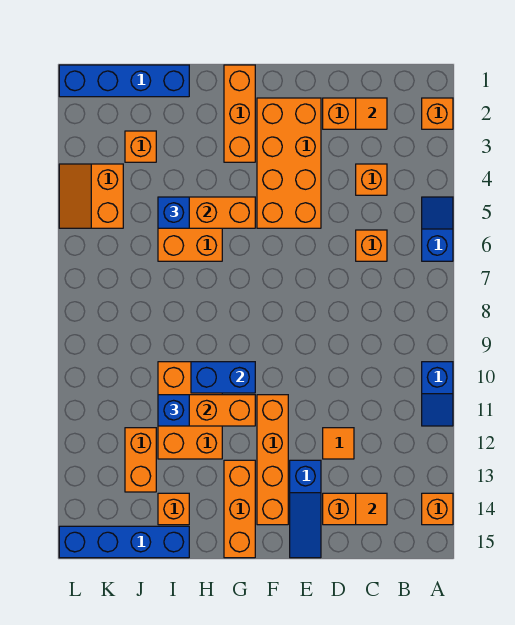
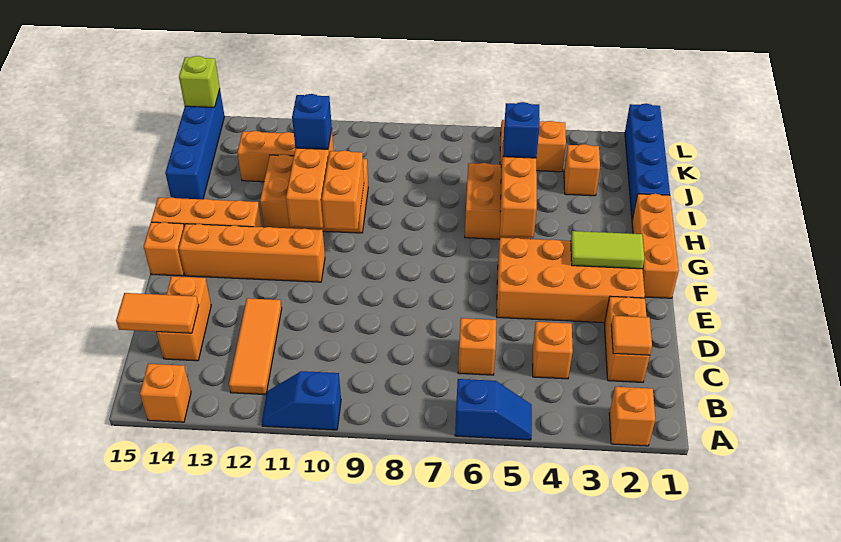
orange 1x1 tile [356,493,387,525] -> orange 1x2 tile [116,293,199,333]
orange 1x1 tile [323,428,354,459] -> orange 1x3 tile [229,298,282,395]
blue 1x3 slope [290,460,321,558] -> none
none -> lime 1x2 tile [571,231,644,269]
orange 1x3 brick [224,65,255,162] -> orange 1x3 brick turned to [632,194,679,298]
blue 1x2 brick [191,362,255,393] -> orange 1x2 brick [322,150,364,230]
orange 1x1 brick [158,493,189,525] -> orange 1x1 brick moved to [144,222,184,276]
none -> lime 1x1 brick [179,56,220,107]

